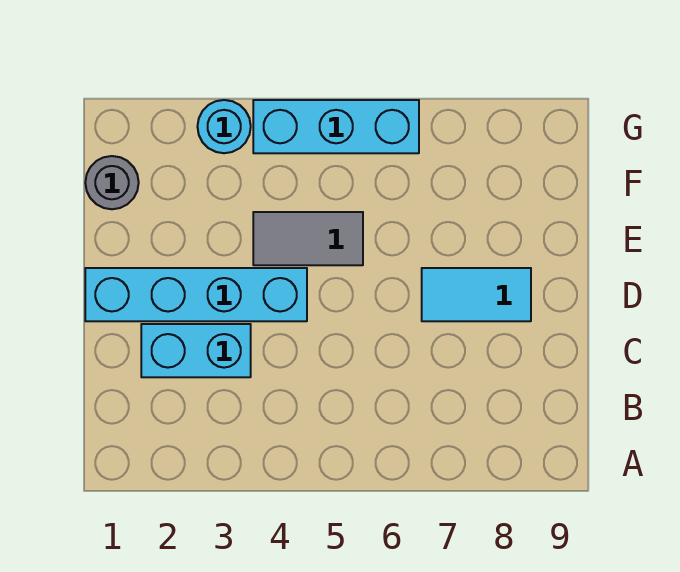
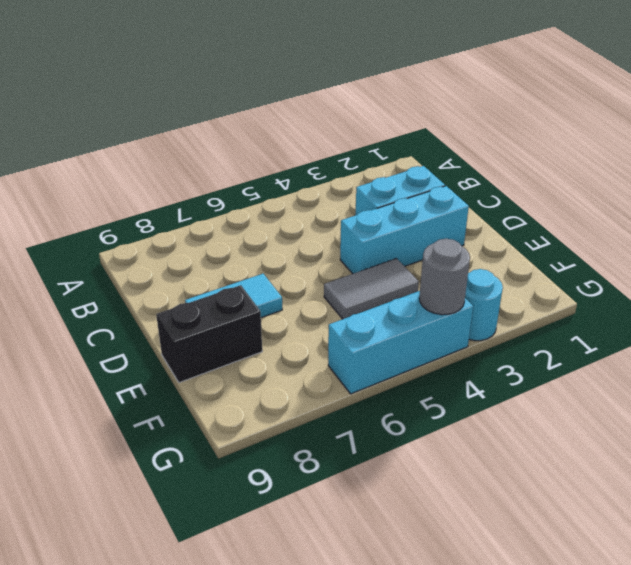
cyan 1x4 brick [85,268,307,321] -> cyan 1x3 brick [340,186,469,274]
none -> black 1x2 brick [156,285,262,383]
grey 1x1 round brick [85,156,139,209] -> grey 1x1 round brick moved to [419,239,470,315]

